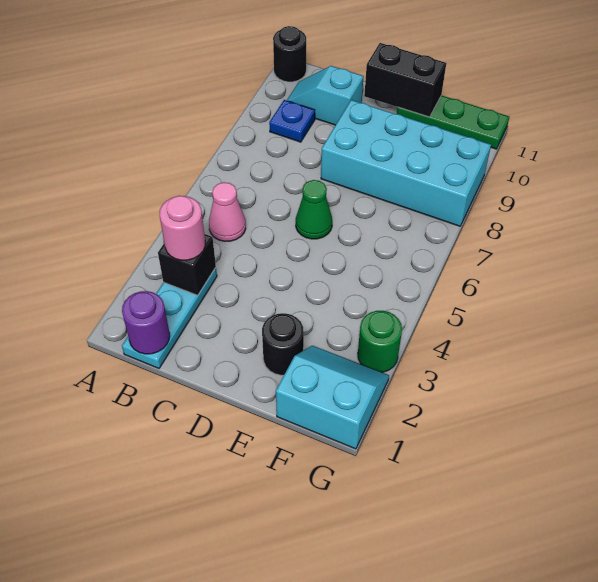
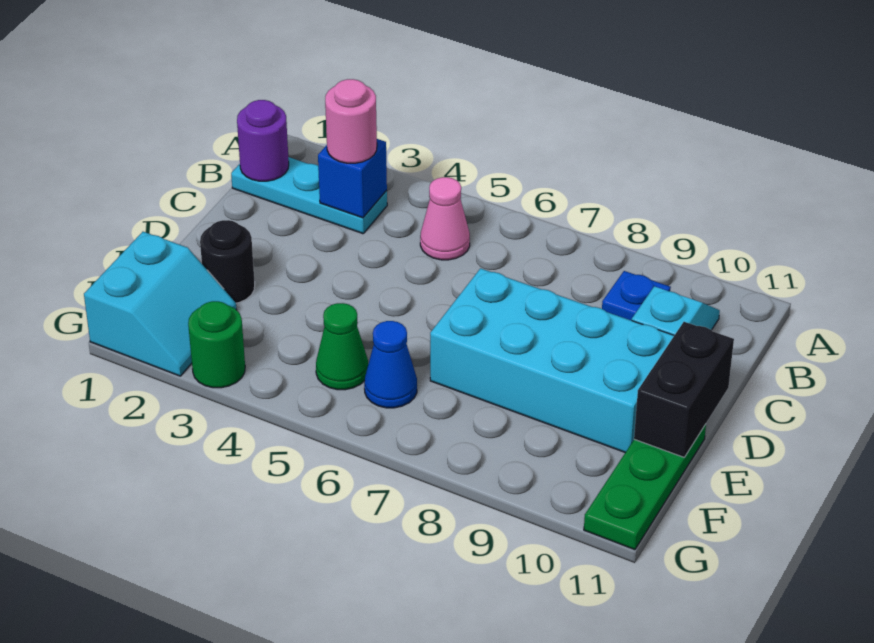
black 1x1 round brick [273,26,306,82] -> none
black 1x1 brick [158,234,216,295] -> blue 1x1 brick [318,139,387,218]
green 1x1 cone [296,180,332,239] -> green 1x1 cone moved to [316,303,368,390]
cyan 2x4 brick [321,100,491,226] -> cyan 2x4 brick turned to [430,268,674,453]
none -> blue 1x1 cone [364,321,417,408]

